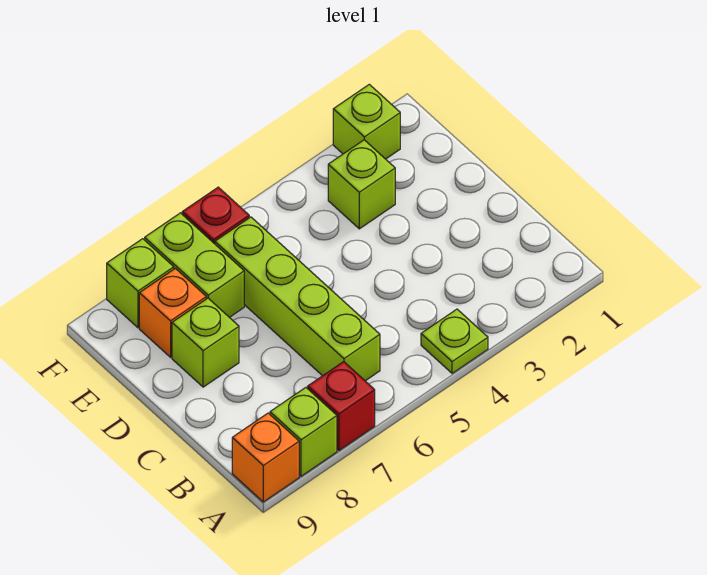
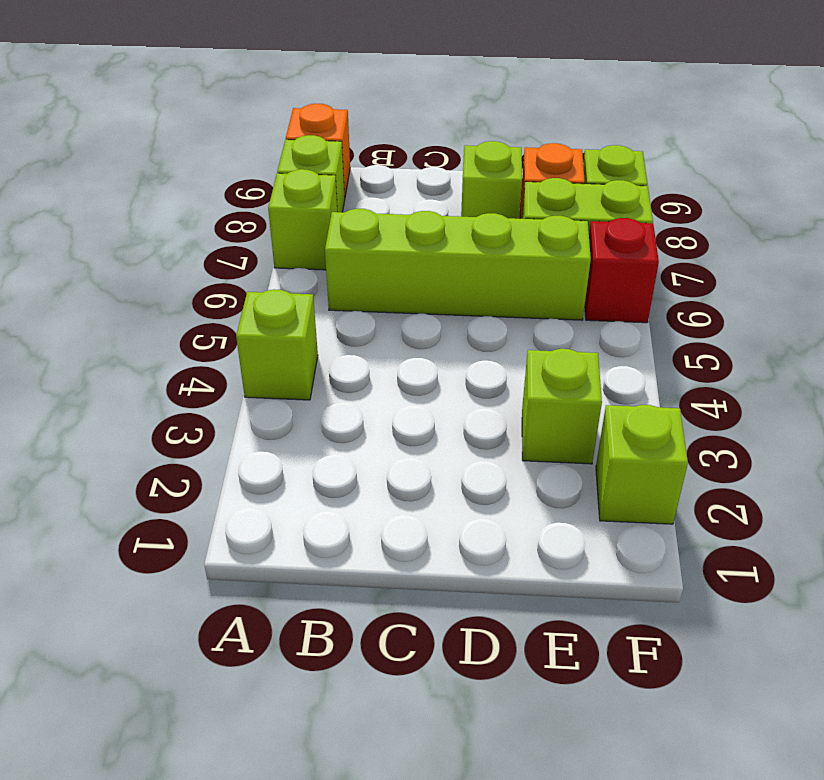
lime 1x1 plate [421,309,488,373] -> lime 1x1 brick [236,289,318,400]
red 1x1 brick [308,362,375,451] -> lime 1x1 brick [268,169,337,270]

